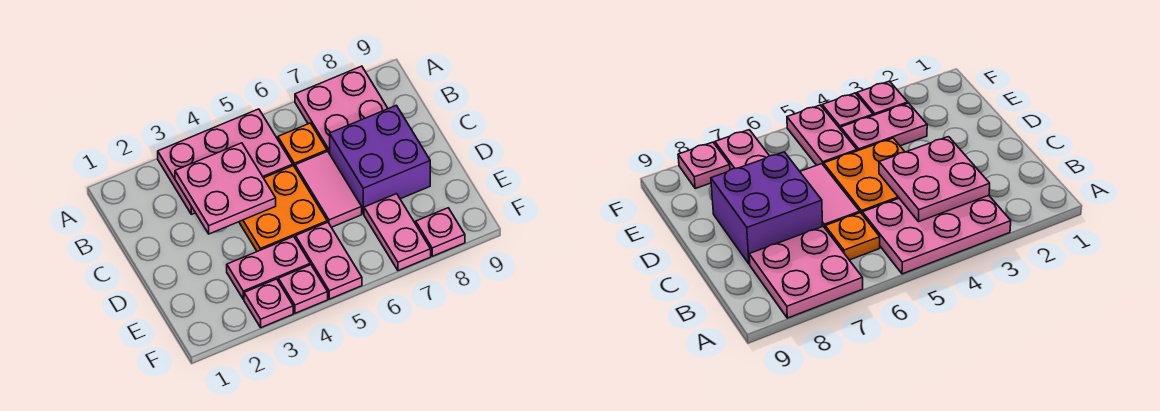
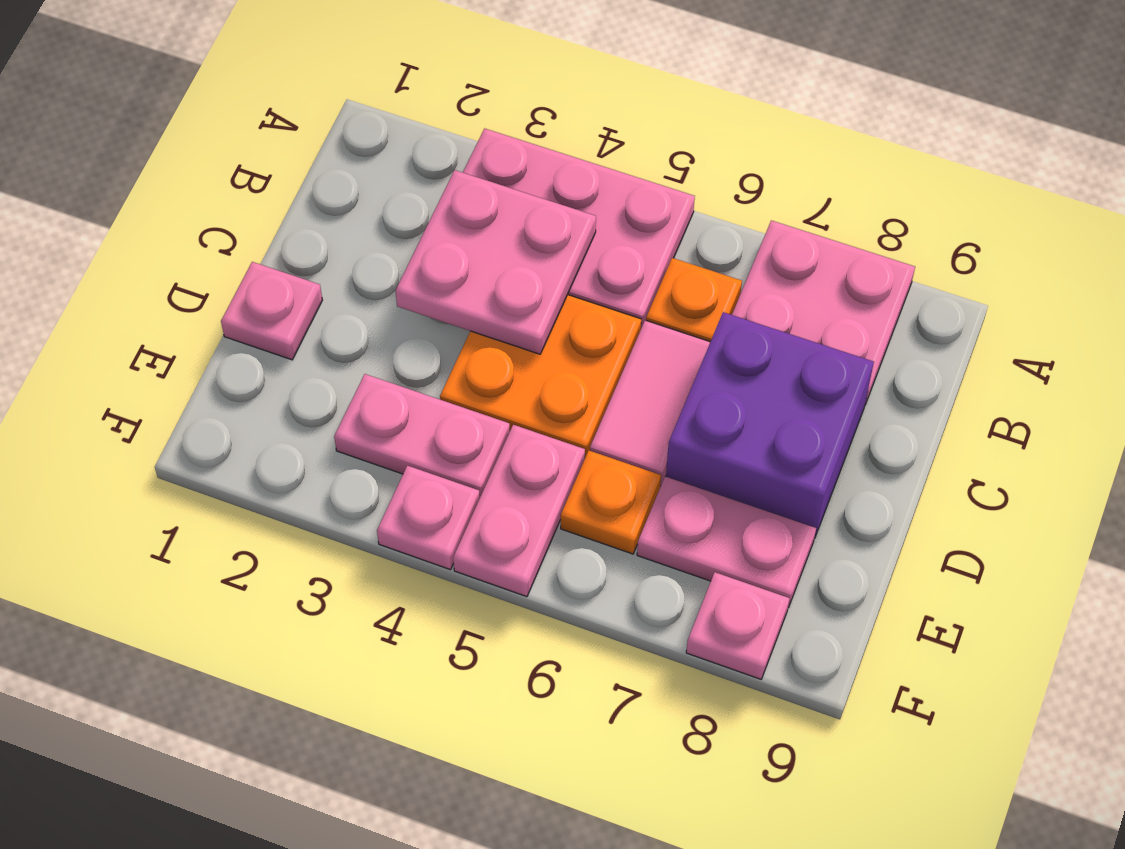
none -> orange 1x1 plate [561,451,661,554]
pink 1x2 plate [364,194,431,271] -> pink 1x2 plate turned to [637,476,816,608]
pink 1x1 plate [244,279,293,328] -> pink 1x1 plate moved to [221,262,322,360]

